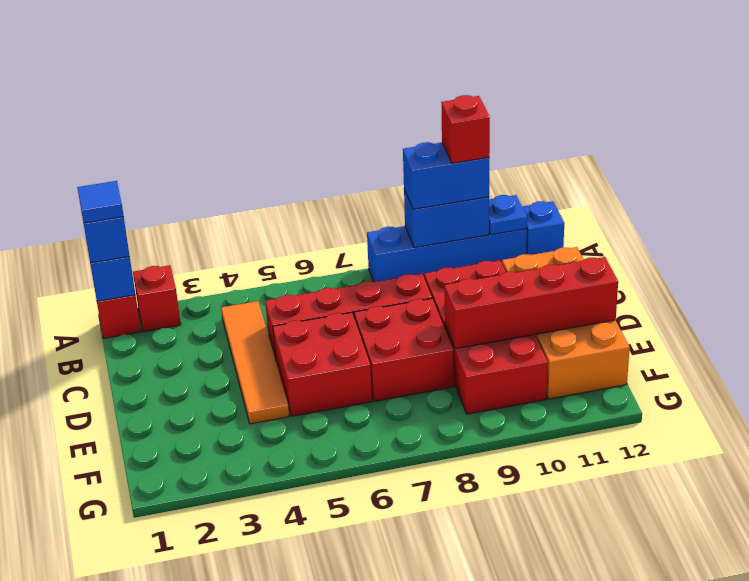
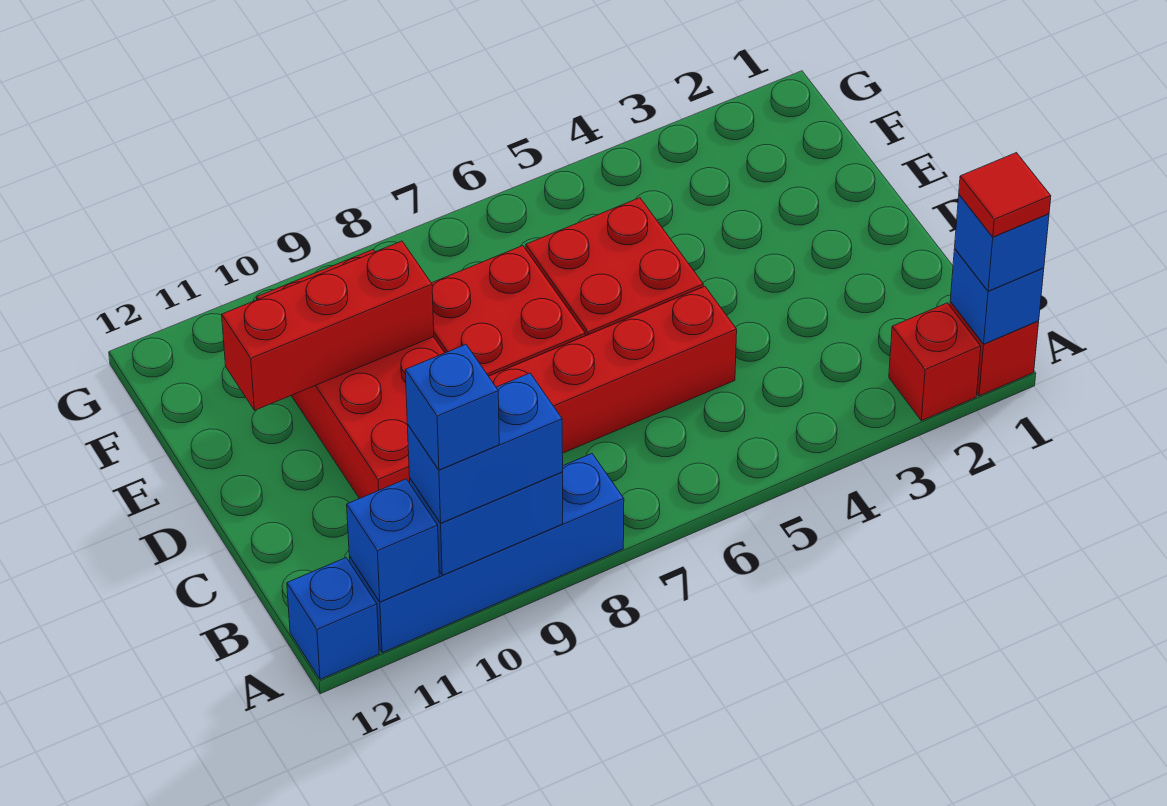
blue 1x1 tile [77,181,124,223] -> red 1x1 tile [959,153,1051,237]
red 1x1 brick [441,95,490,163] -> blue 1x1 brick [405,345,499,470]
blue 1x1 plate [489,195,527,235] -> blue 1x1 brick [347,479,439,602]
orange 1x4 tile [221,301,289,424] -> none
orange 2x4 brick [502,247,630,399] -> none
red 1x4 brick [444,257,618,349] -> red 1x3 brick [222,241,434,410]

